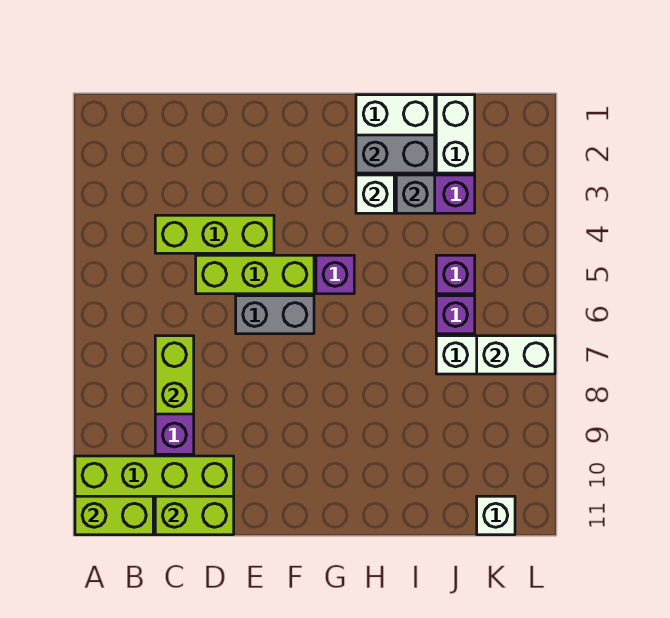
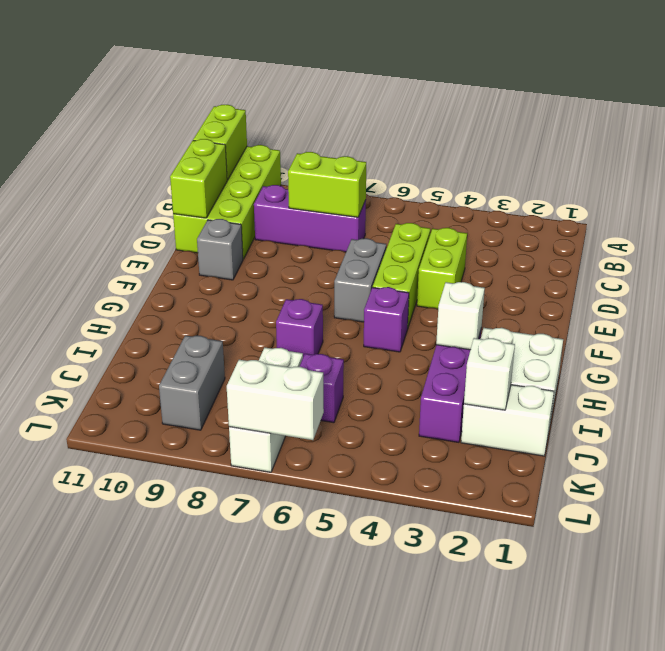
lime 1x3 brick [155,215,274,253] -> lime 1x2 brick [417,228,467,309]
grey 1x2 brick [356,135,435,173] -> grey 1x2 brick moved to [159,336,225,430]
grey 1x1 brick [396,175,435,213] -> grey 1x1 brick moved to [197,219,243,280]
purple 1x1 brick [436,255,475,294] -> purple 1x1 brick moved to [276,299,323,357]
white 1x2 brick [477,336,555,374] -> white 1x2 brick turned to [227,360,324,440]
white 1x1 brick [477,496,515,535] -> white 1x1 brick moved to [464,338,515,410]

